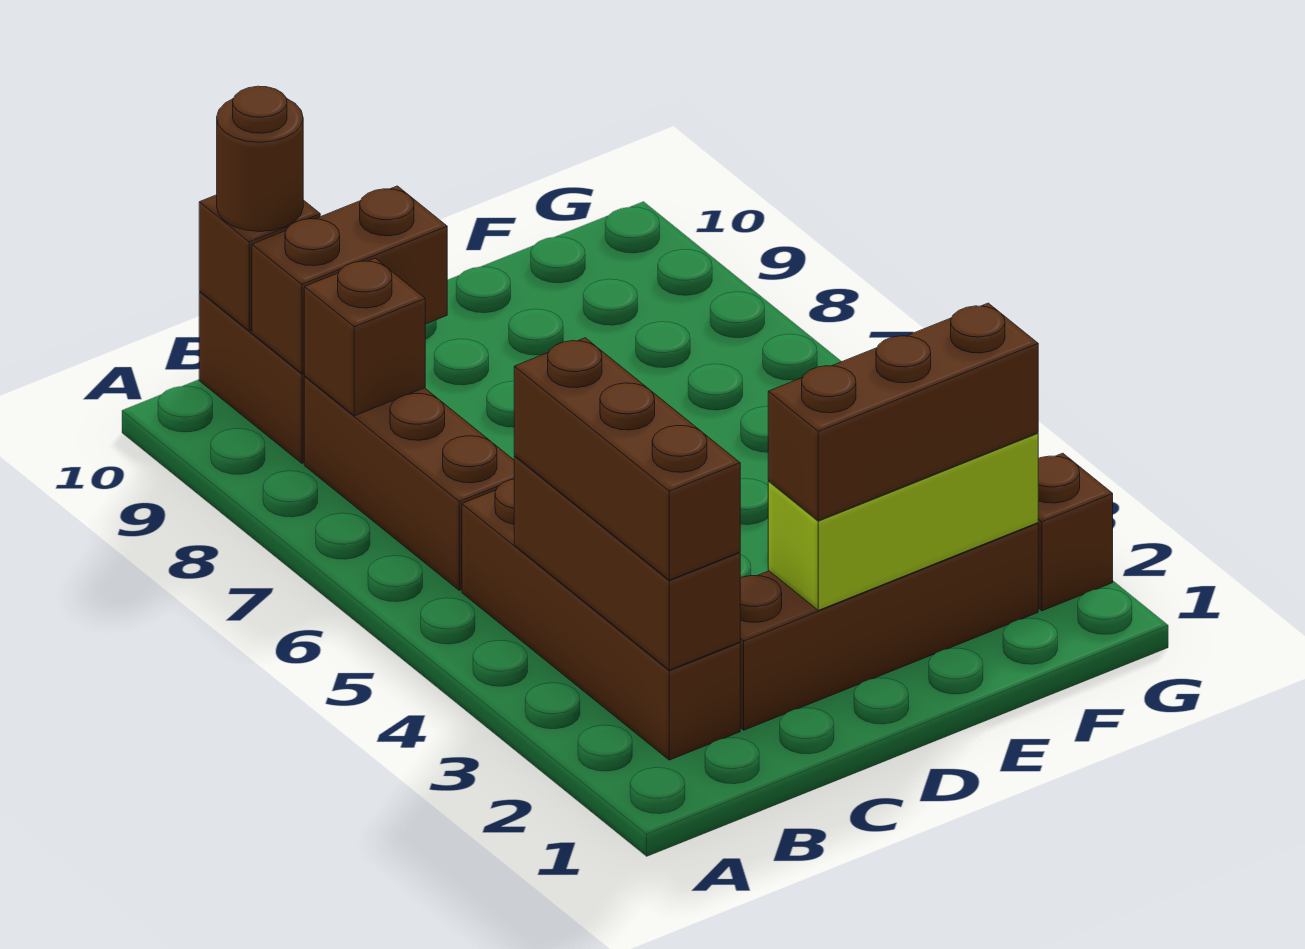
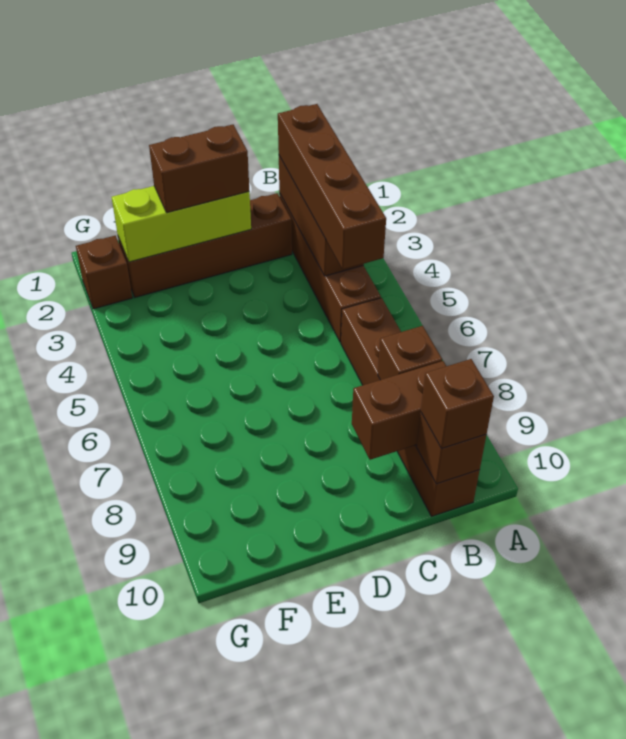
brown 1x3 brick [514,338,740,580] -> brown 1x4 brick [278,104,386,269]
brown 1x1 round brick [217,86,303,232] -> brown 1x1 brick [421,359,494,449]
brown 1x3 brick [768,303,1038,520] -> brown 1x2 brick [149,125,249,213]

